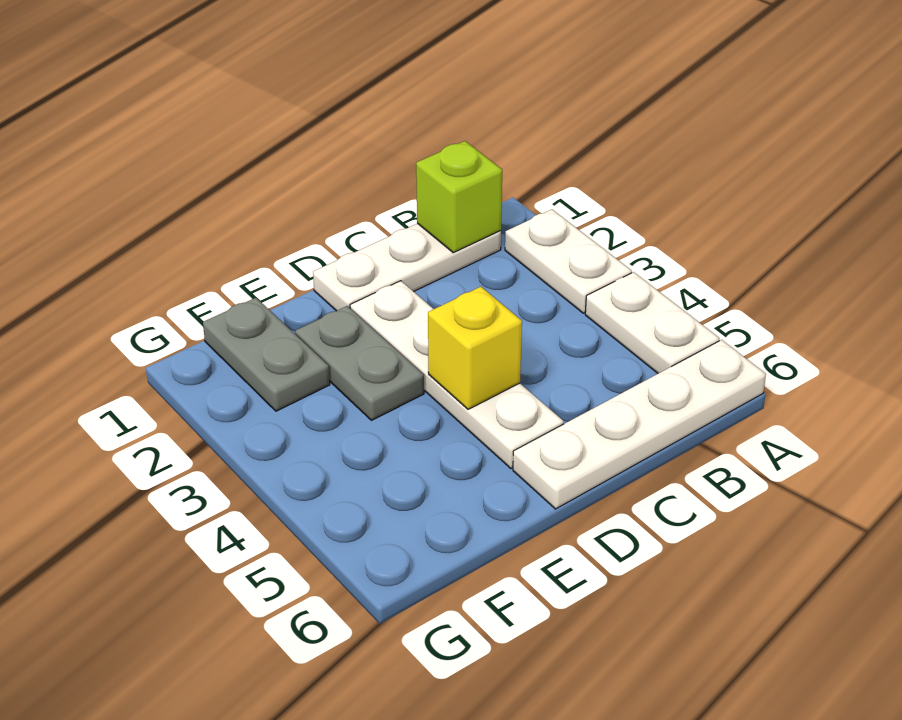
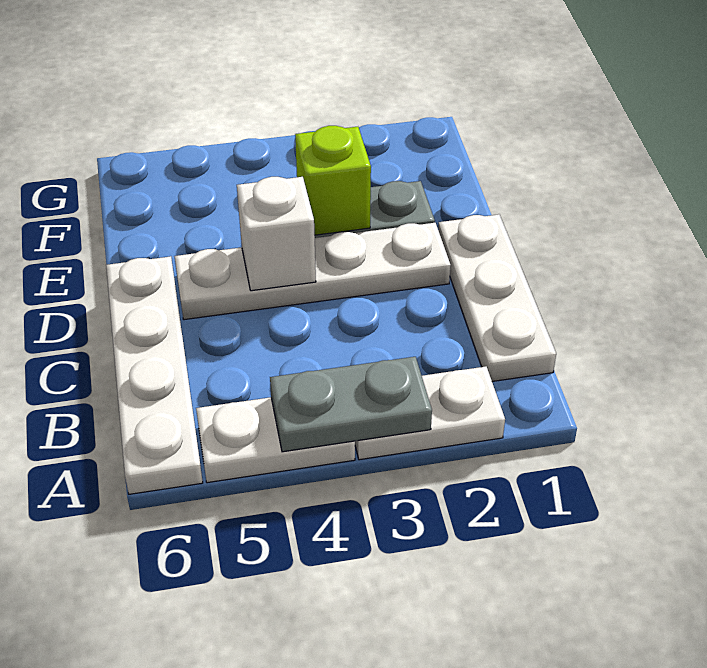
lime 1x1 brick [416,141,502,253] -> lime 1x1 brick moved to [295,126,371,235]
yellow 1x1 brick [428,287,522,409] -> white 1x1 brick [237,177,316,291]
grey 1x2 plate [203,298,330,411] -> grey 1x2 plate moved to [270,357,432,452]

